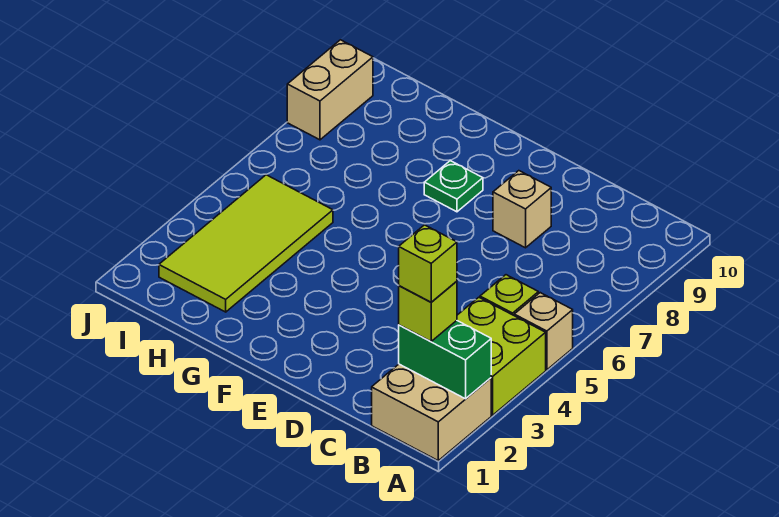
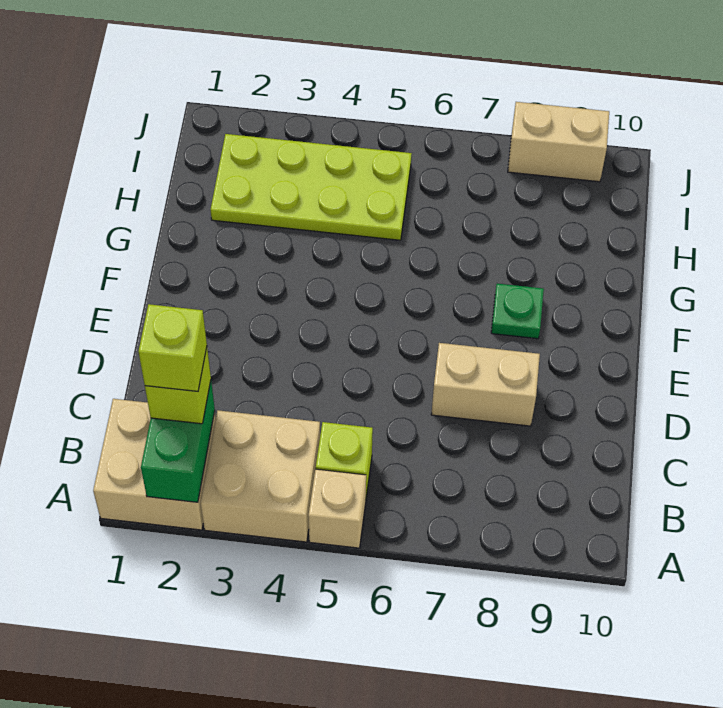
lime 2x2 brick [457,297,546,415] -> tan 2x2 brick [201,410,320,542]
tan 1x1 brick [493,171,551,248] -> tan 1x2 brick [431,343,540,426]
lime 2x4 tile [159,175,333,312] -> lime 2x4 plate [211,134,412,240]

